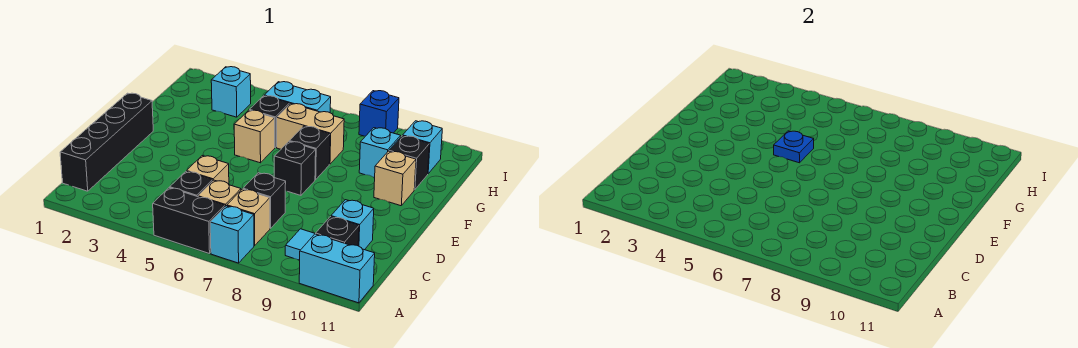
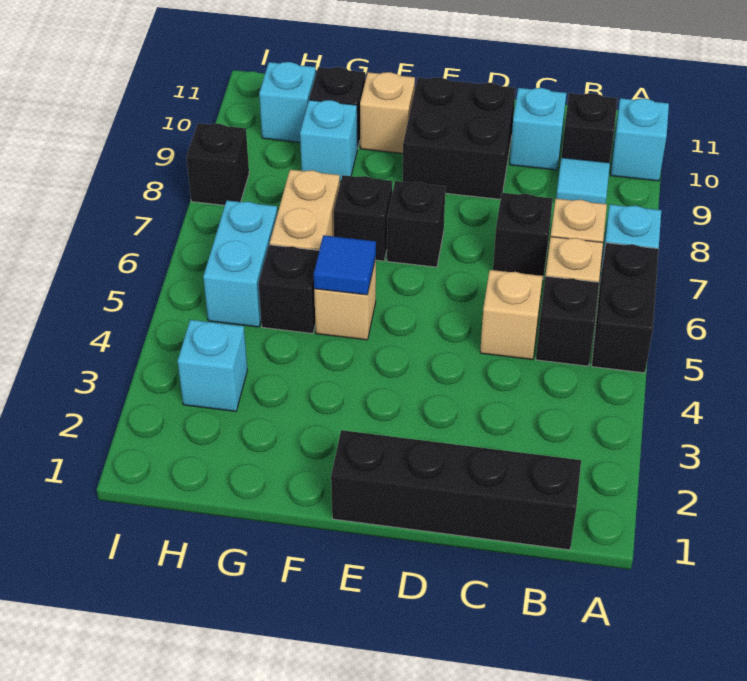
cyan 1x2 brick [299,234,375,303] -> cyan 1x1 brick [611,98,669,181]
none -> black 2x2 brick [403,77,516,199]
blue 1x1 plate [774,131,814,163] -> blue 1x1 tile [314,235,376,295]
blue 1x1 brick [359,91,399,136] -> black 1x1 brick [186,123,249,205]

